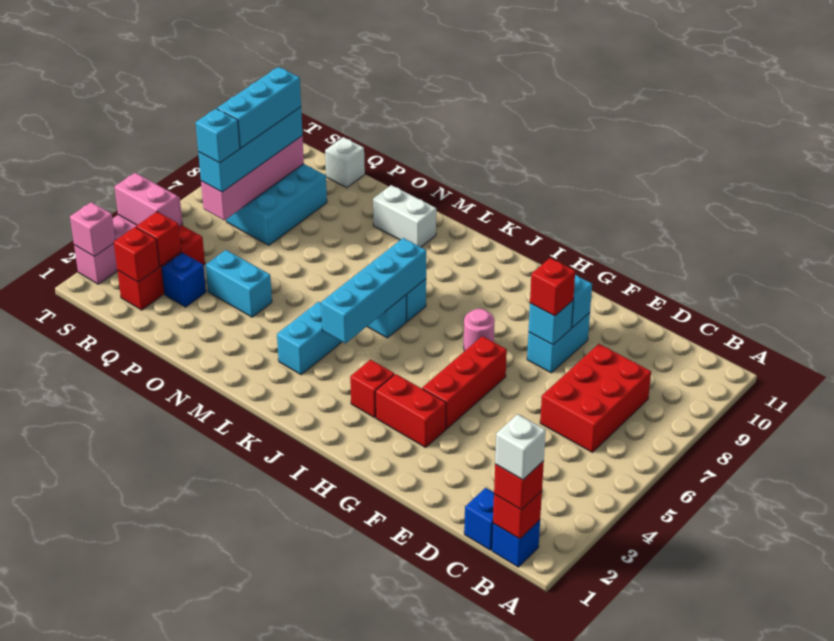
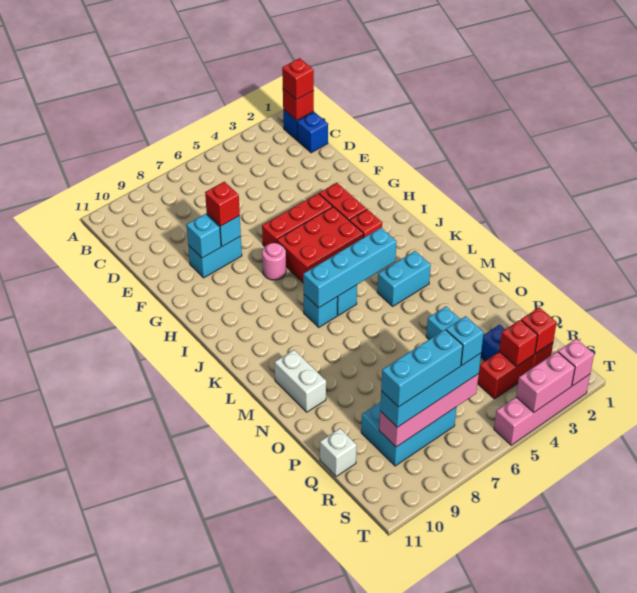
white 1x1 brick [495,414,546,480] -> none
red 2x3 brick [540,344,651,452] -> red 2x3 brick moved to [277,207,364,282]
pink 1x2 brick [115,173,180,225] -> pink 1x2 brick turned to [516,352,575,412]

